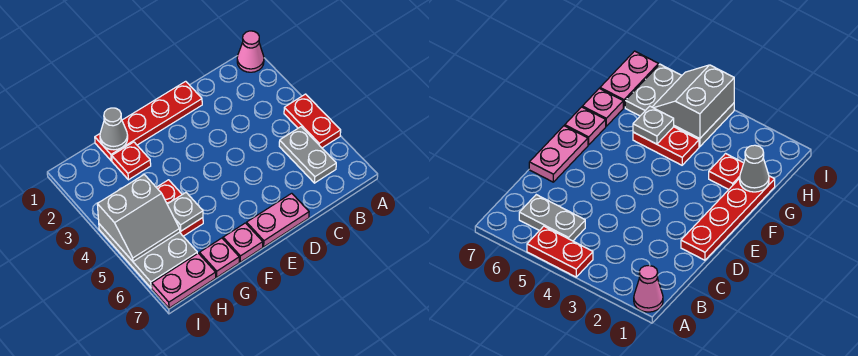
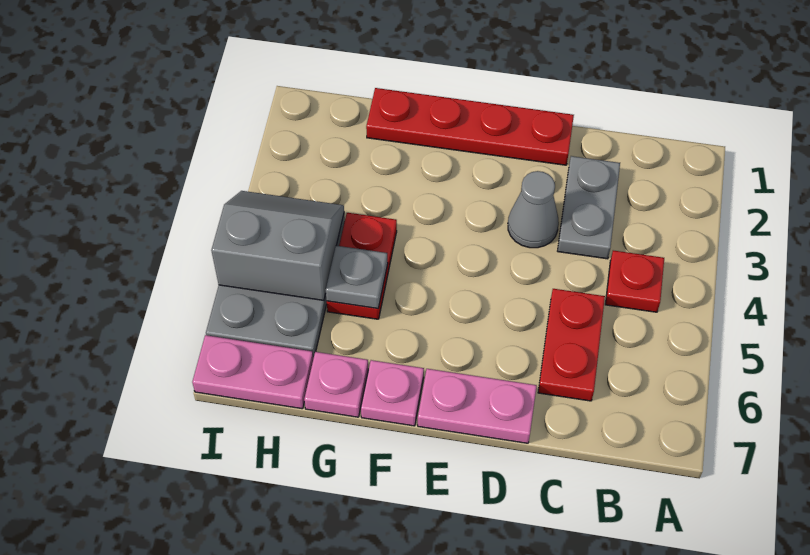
pink 1x1 cone [237,31,264,72] -> none
red 1x2 plate [284,94,341,148] -> red 1x2 plate moved to [538,289,605,401]
grey 1x2 plate [279,127,336,183] -> grey 1x2 plate moved to [558,156,620,259]
grey 1x1 cone [100,108,128,150] -> grey 1x1 cone moved to [508,171,559,248]
red 1x1 plate [112,142,151,180] -> red 1x1 plate moved to [605,250,664,312]
grey 2x2 slope [97,175,180,261] -> grey 2x2 slope turned to [211,191,344,300]

